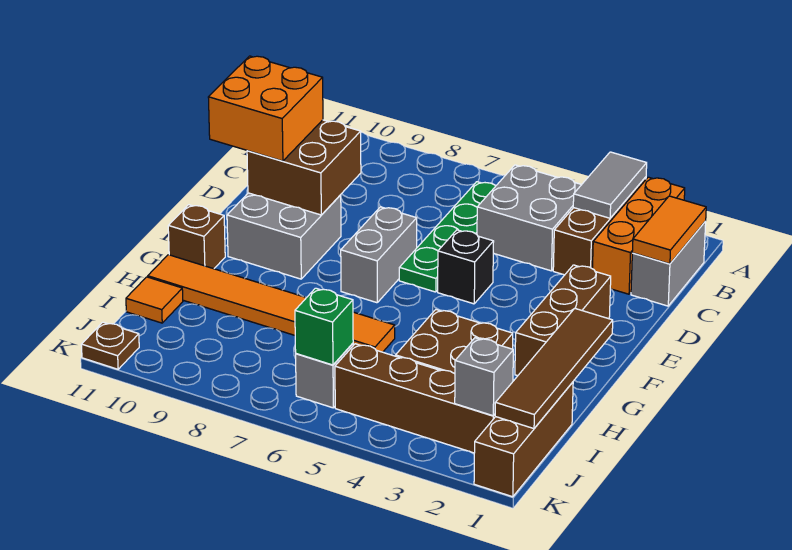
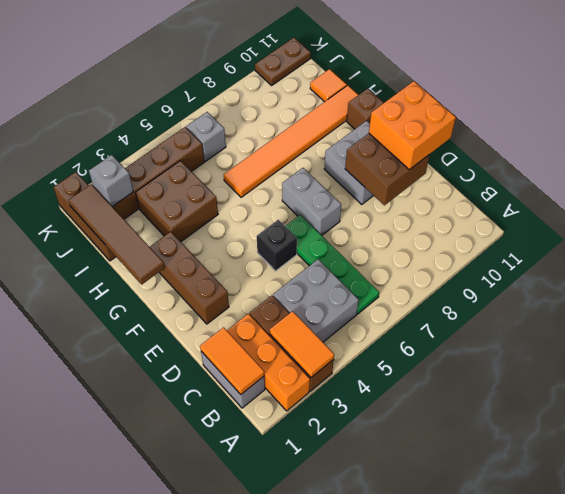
grey 1x2 tile [573,152,647,218] -> orange 1x2 tile [270,311,334,377]
green 1x1 brick [295,288,353,365] -> none
brown 1x1 plate [81,322,139,369] -> brown 1x2 plate [255,38,311,85]

